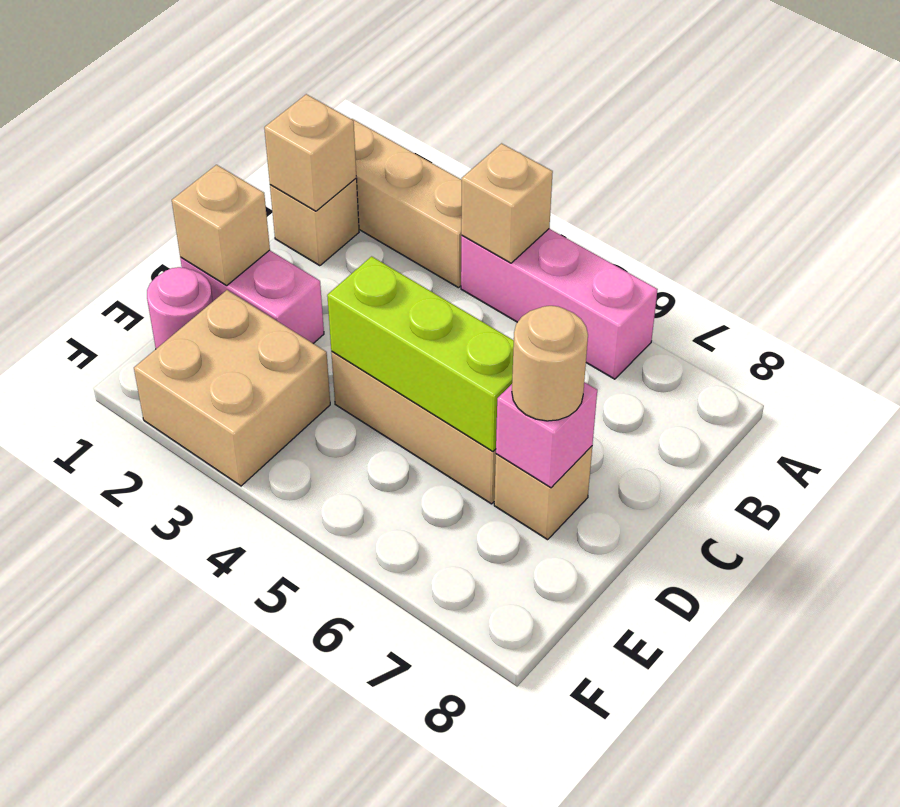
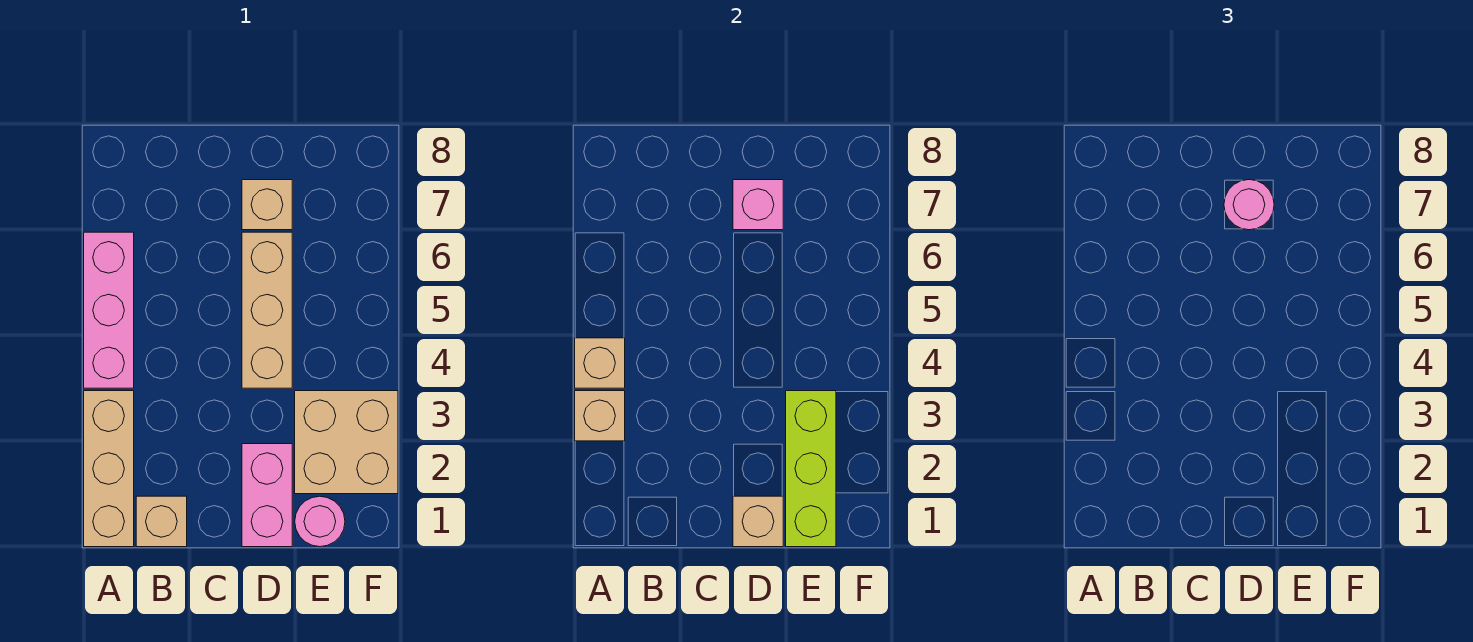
tan 1x1 brick [264,94,356,211] -> tan 1x1 brick moved to [575,391,625,441]
lime 1x3 brick [327,256,514,451] -> lime 1x3 brick moved to [786,391,836,547]
tan 1x1 round brick [512,306,588,421] -> pink 1x1 round brick [1224,180,1274,230]

